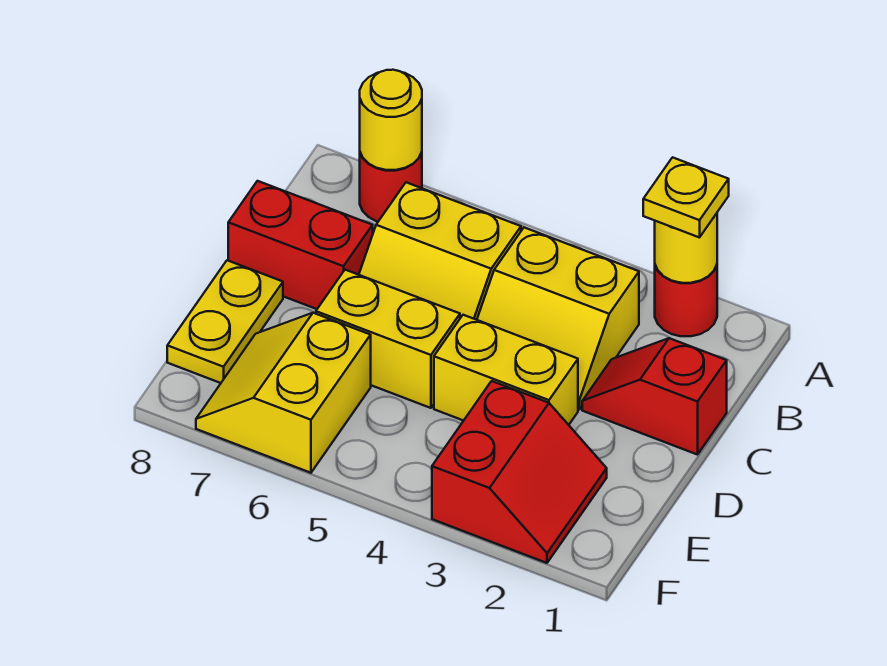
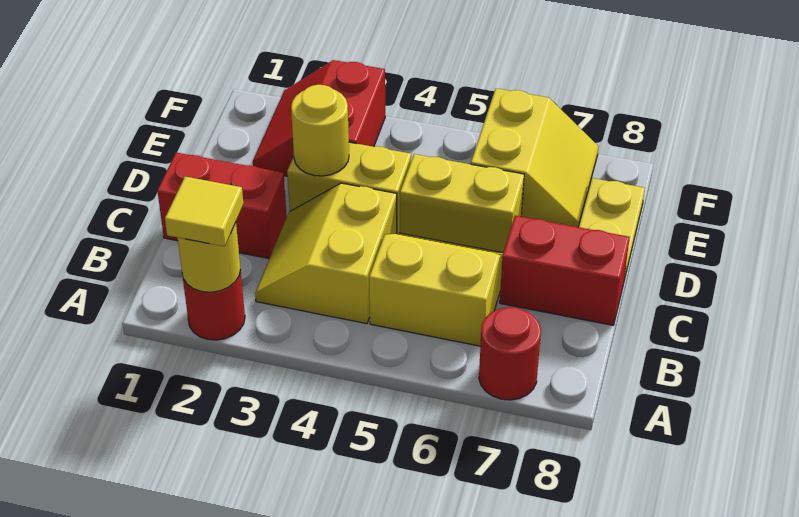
yellow 1x1 plate [643,157,729,238] -> yellow 1x1 tile [165,177,243,247]
yellow 1x1 round brick [360,70,422,170] -> yellow 1x1 round brick moved to [291,85,349,176]
yellow 2x2 slope [477,228,639,410] -> yellow 2x2 slope turned to [255,183,397,324]
red 1x2 slope [582,338,727,455] -> red 1x2 brick [157,153,287,259]

